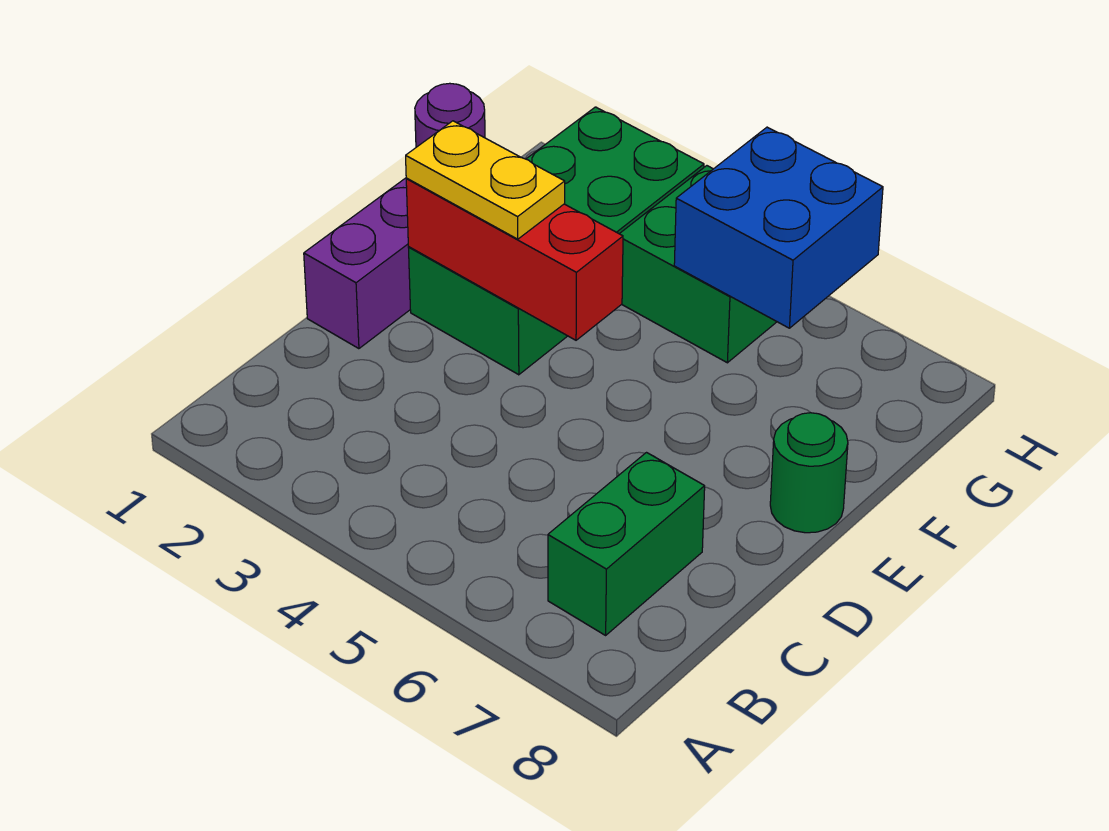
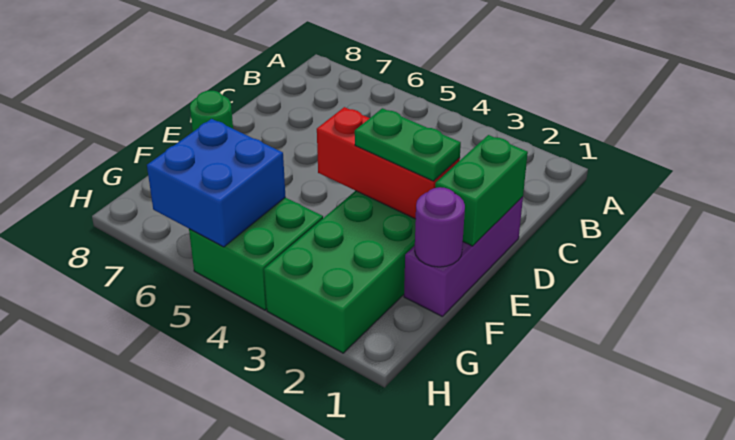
green 1x2 brick [548,453,705,635] -> green 1x2 brick moved to [435,135,528,246]
yellow 1x2 plate [406,121,565,239] -> green 1x2 plate [355,108,461,181]

